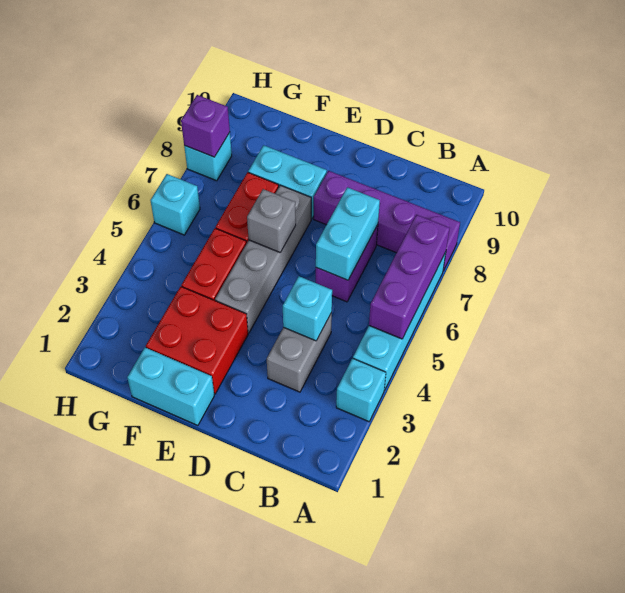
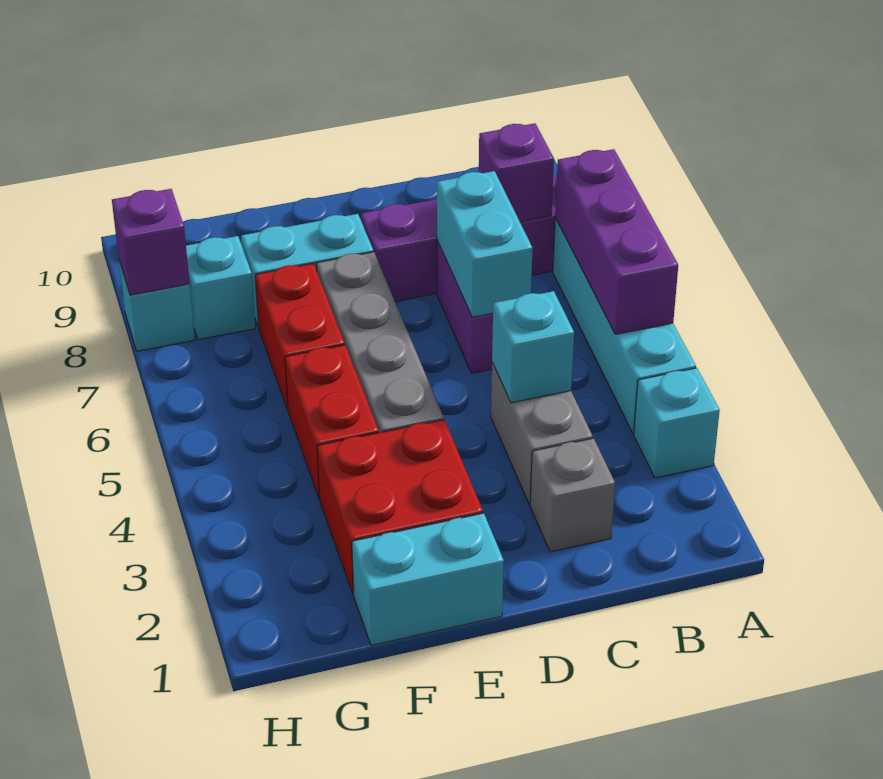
none -> purple 1x1 brick [479,123,554,222]
grey 1x1 brick [247,189,296,252] -> grey 1x1 brick moved to [530,438,615,552]
cyan 1x1 brick [150,174,200,235] -> cyan 1x1 brick moved to [186,236,255,340]

